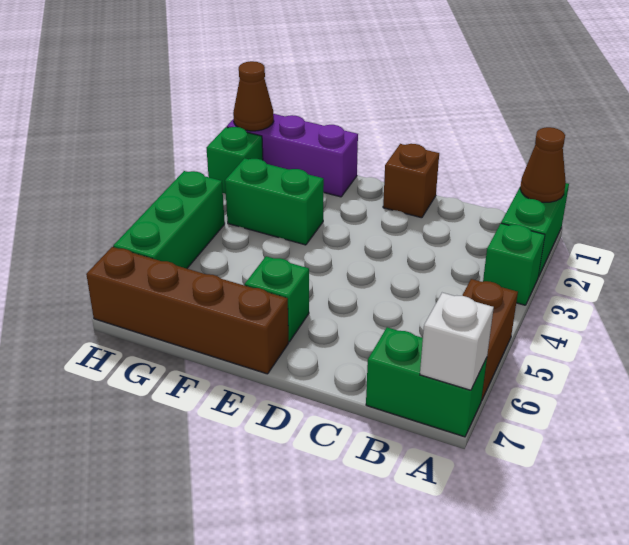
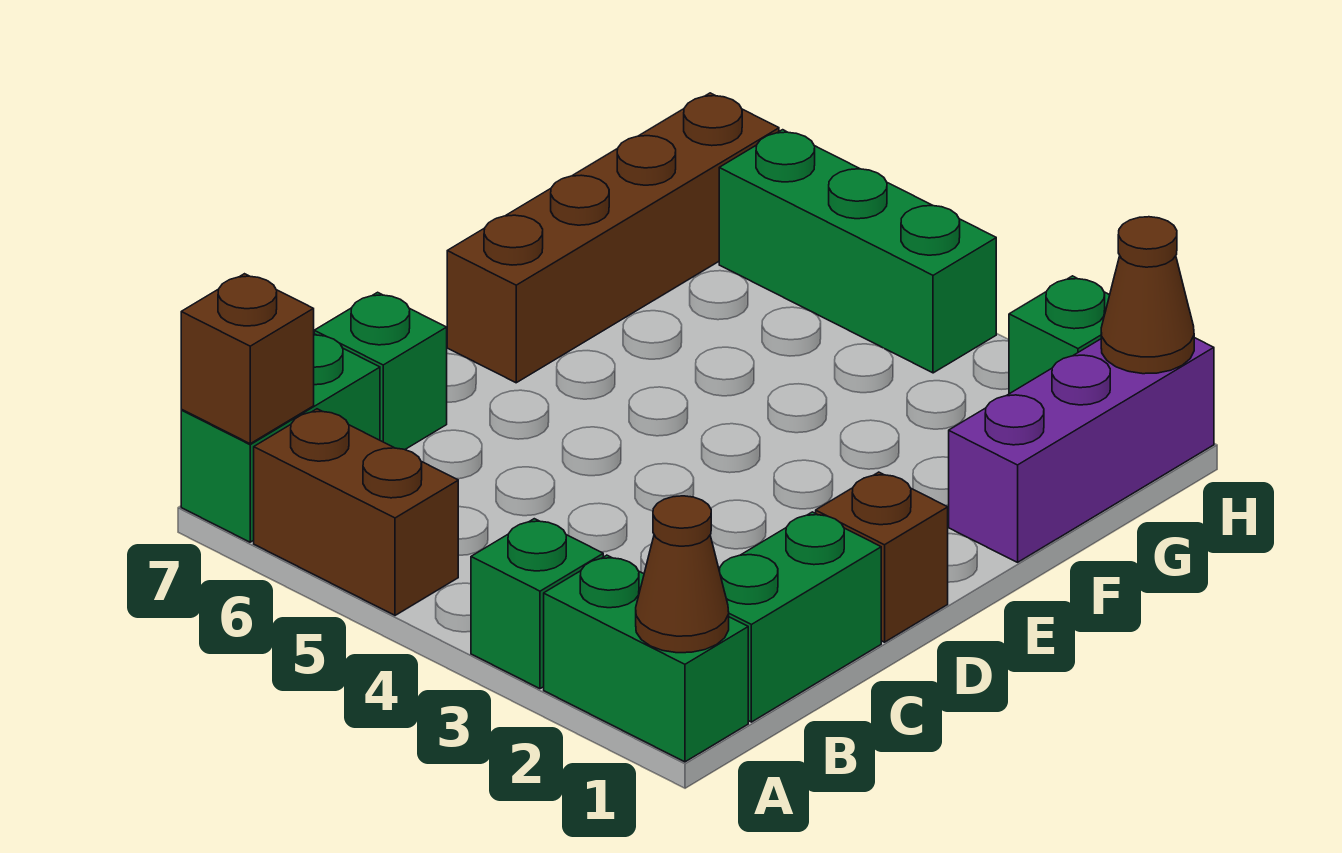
white 1x1 brick [420,293,494,390] -> brown 1x1 brick [181,274,314,444]
green 1x1 brick [245,256,309,342] -> green 1x1 brick moved to [314,292,447,450]
green 1x2 brick [225,158,324,245] -> green 1x2 brick moved to [719,512,881,722]

